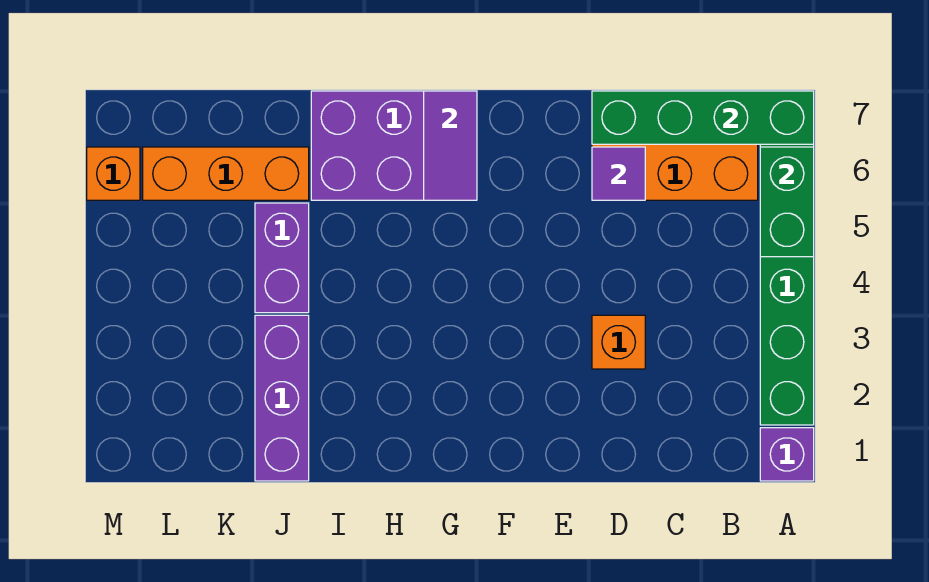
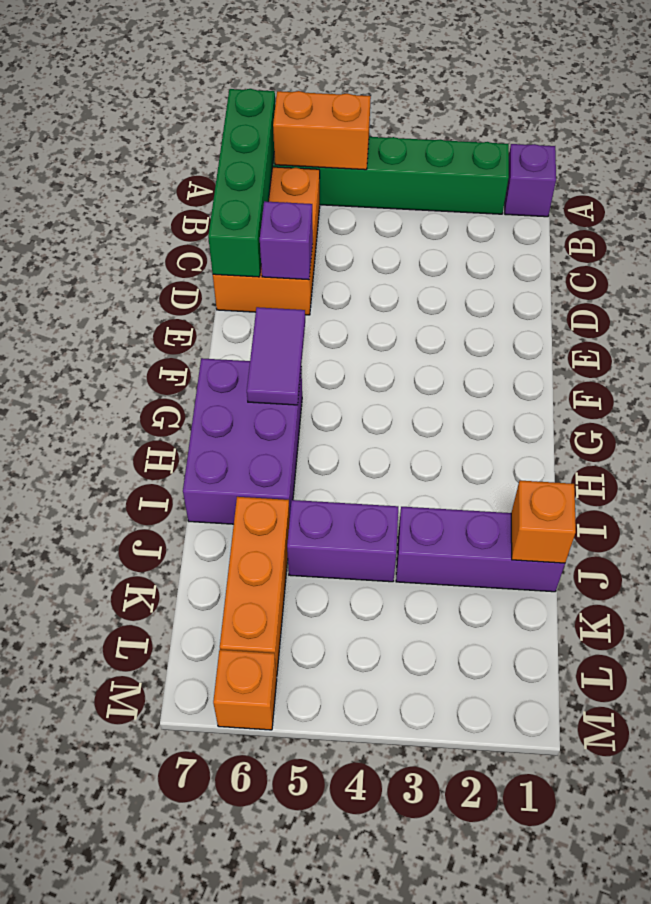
green 1x2 brick [760,147,814,257] -> orange 1x2 brick [273,91,371,170]
orange 1x1 brick [592,315,645,369] -> orange 1x1 brick moved to [511,481,576,563]
purple 1x1 tile [592,147,645,200] -> purple 1x1 brick [260,201,313,280]
purple 1x2 tile [424,91,477,200] -> purple 1x2 tile turned to [247,307,305,405]

